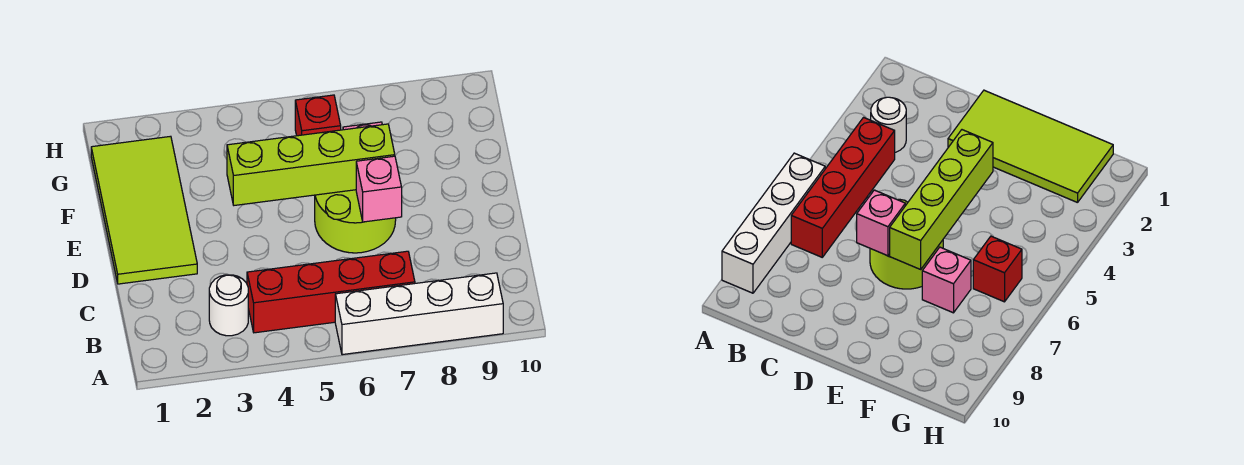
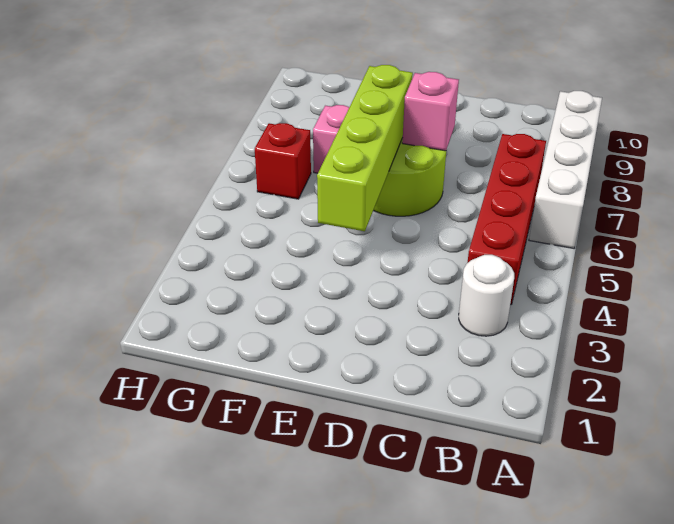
lime 2x4 tile [91,136,197,284] -> none

